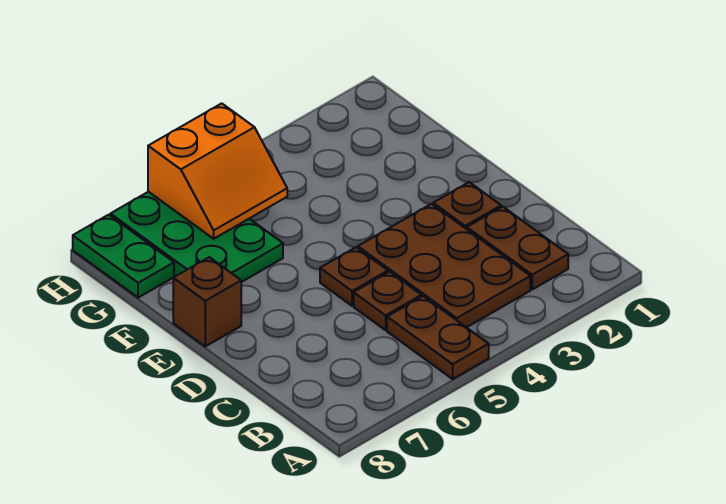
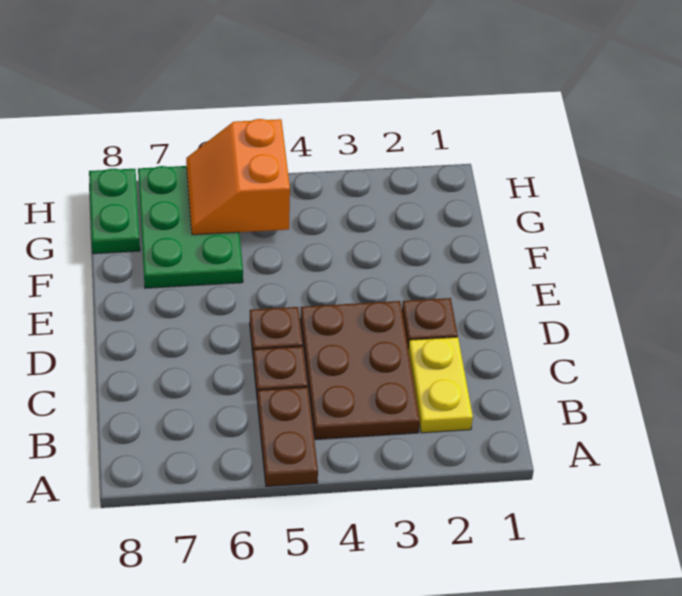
brown 1x2 plate [467,207,568,289] -> yellow 1x2 plate [408,337,473,433]
brown 1x1 brick [173,257,241,346] -> none
orange 2x2 slope [148,103,287,239] -> orange 2x2 slope turned to [186,119,290,235]

